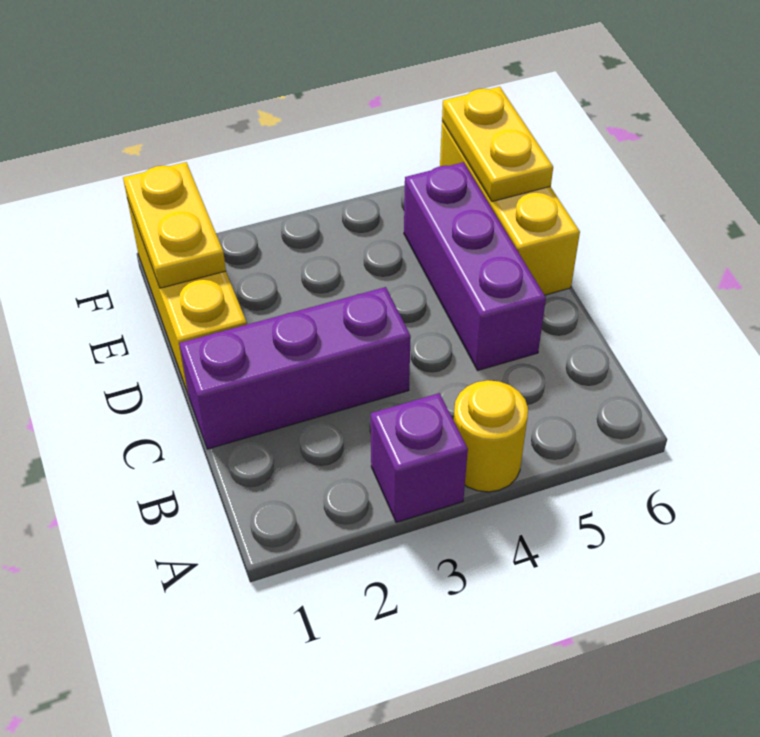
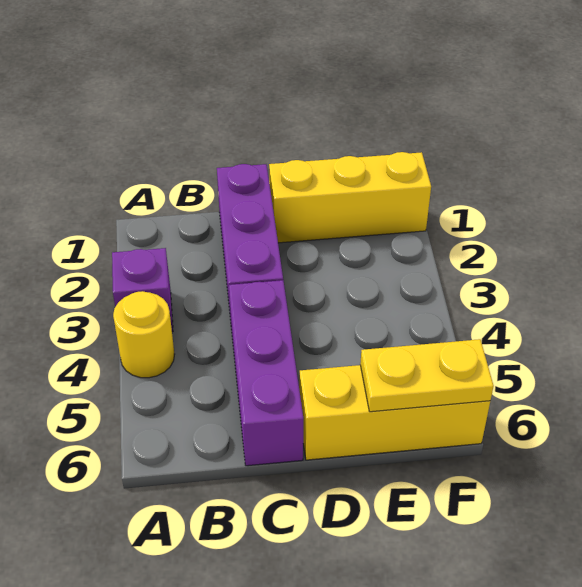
purple 1x3 brick [404,162,546,371] -> purple 1x3 brick turned to [229,280,303,466]
yellow 1x2 plate [123,162,226,288] -> none

